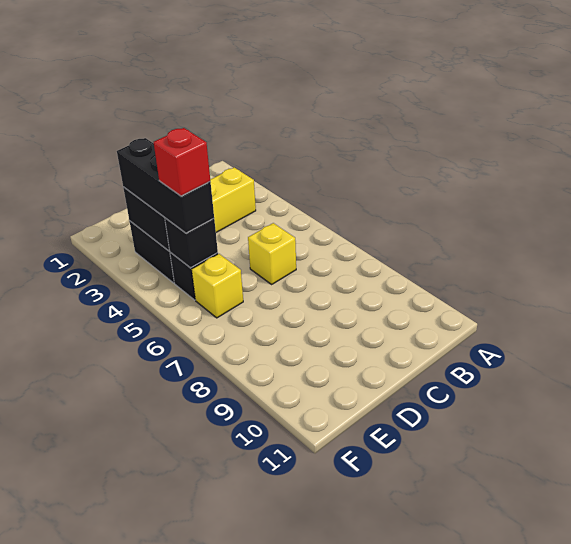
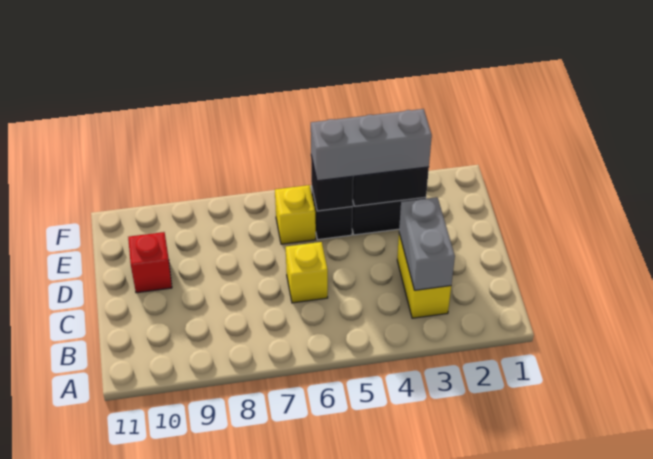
none -> grey 1x2 brick [399,197,455,290]
black 1x3 brick [117,138,214,233] -> grey 1x3 brick [311,109,432,181]
red 1x1 brick [154,128,210,196] -> red 1x1 brick moved to [128,232,172,293]

